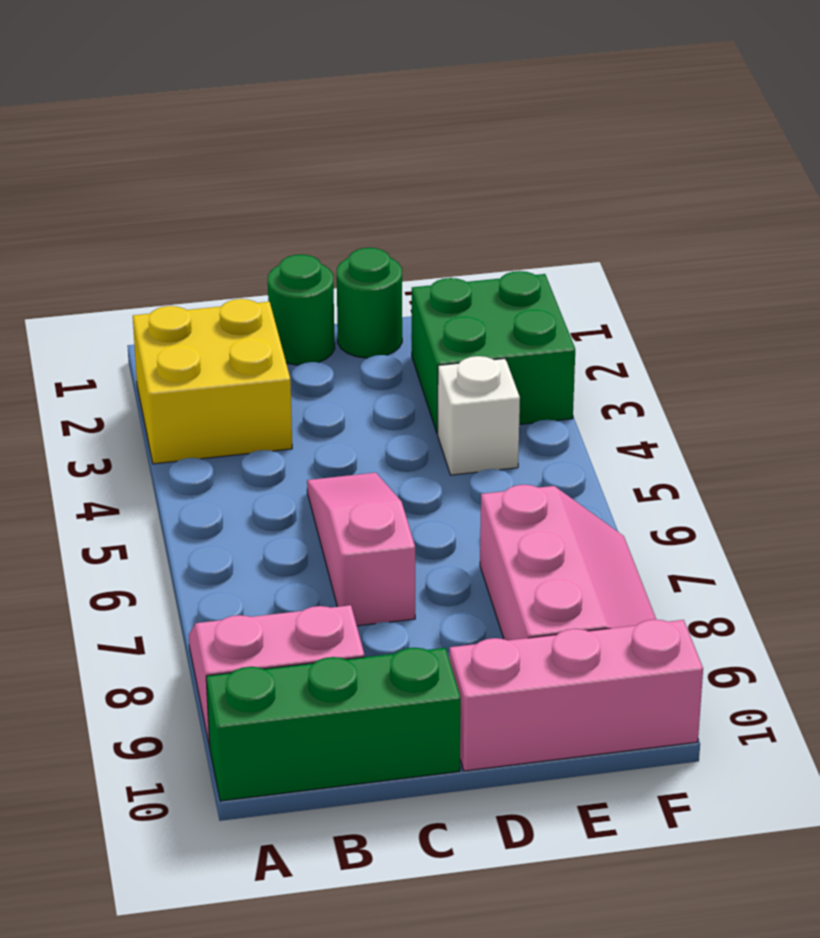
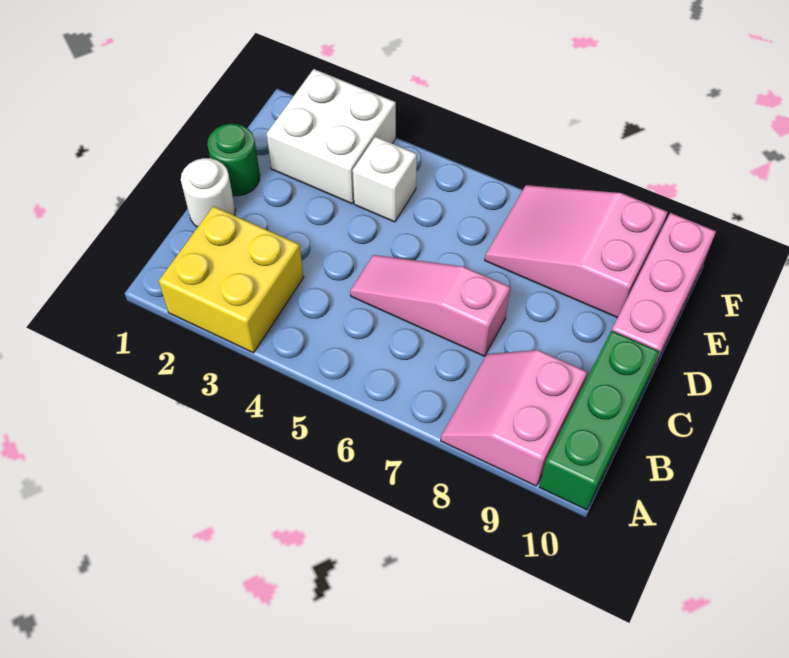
green 1x1 round brick [268,254,335,365] -> white 1x1 round brick [181,158,235,227]
green 2x2 brick [412,271,575,433] -> white 2x2 brick [267,69,396,204]
pink 2x3 slope [480,485,656,640] -> pink 2x3 slope turned to [485,185,667,318]

